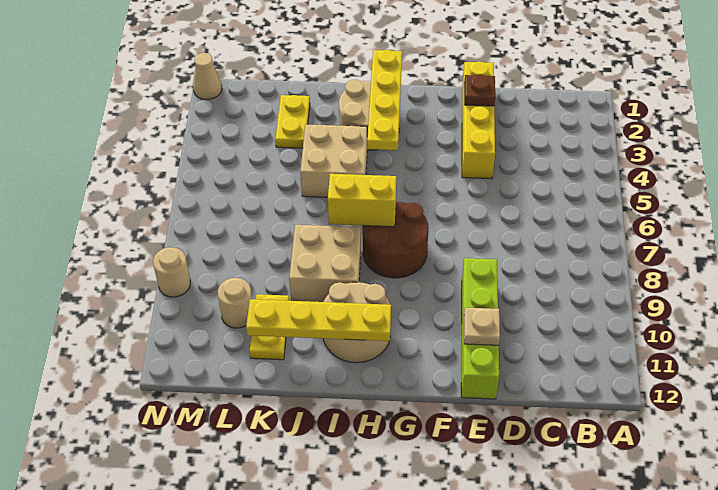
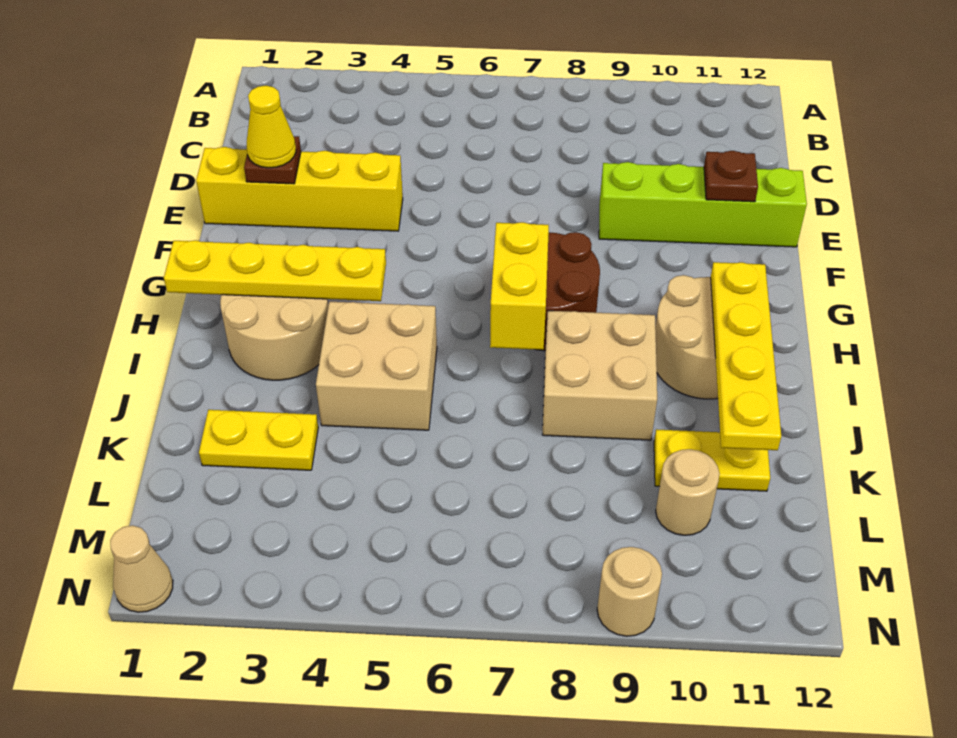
none -> yellow 1x1 cone [247,86,296,168]
tan 1x1 plate [464,308,500,345] -> brown 1x1 plate [704,151,758,202]

